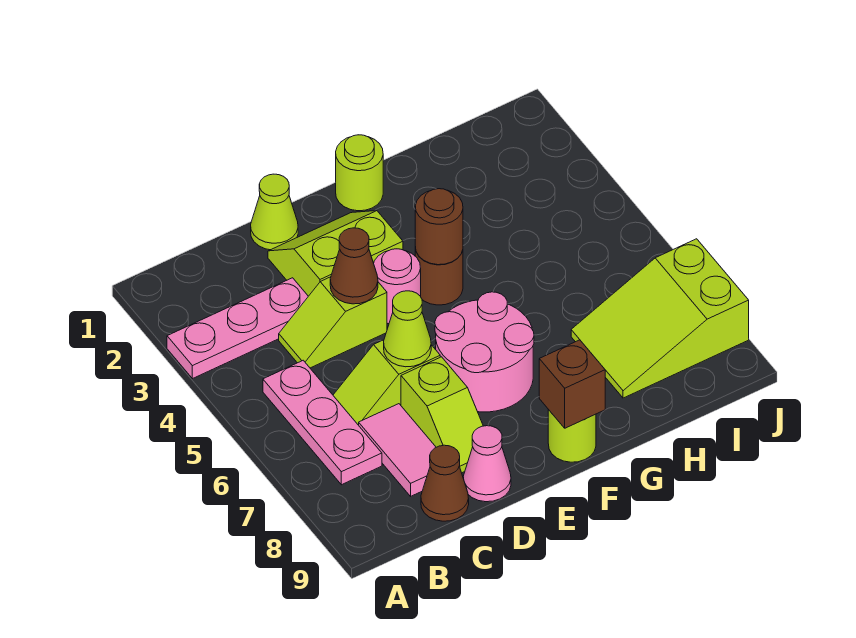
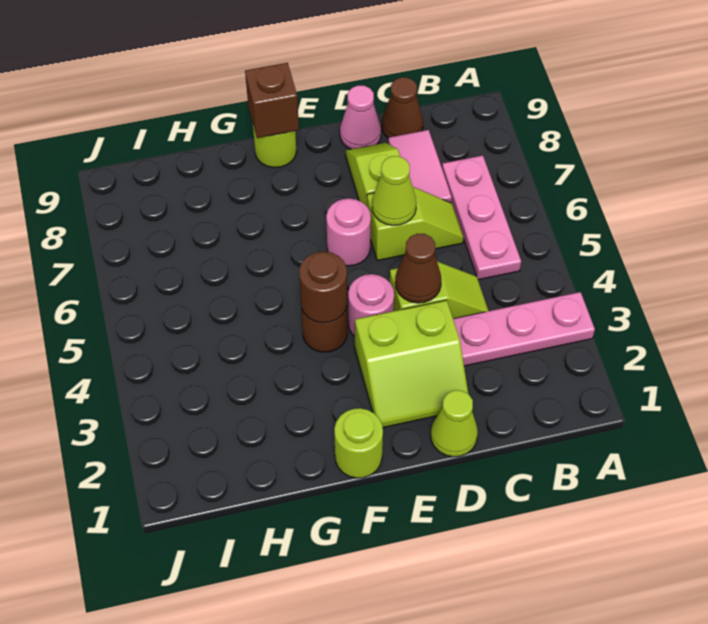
pink 2x2 round brick [435,292,534,412] -> pink 1x1 round brick [326,199,371,266]
lime 2x3 slope [571,239,749,398] -> none

